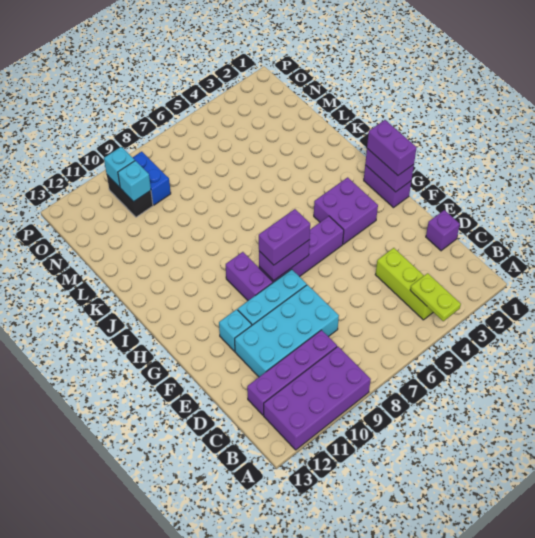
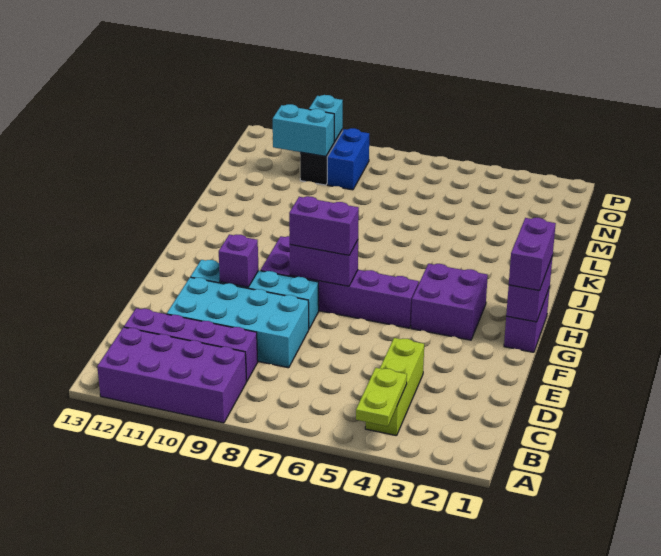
purple 1x1 brick [426,210,460,251] -> purple 1x1 brick moved to [219,235,259,287]
cyan 1x1 brick [118,161,151,202] -> cyan 1x2 brick [273,104,334,156]

